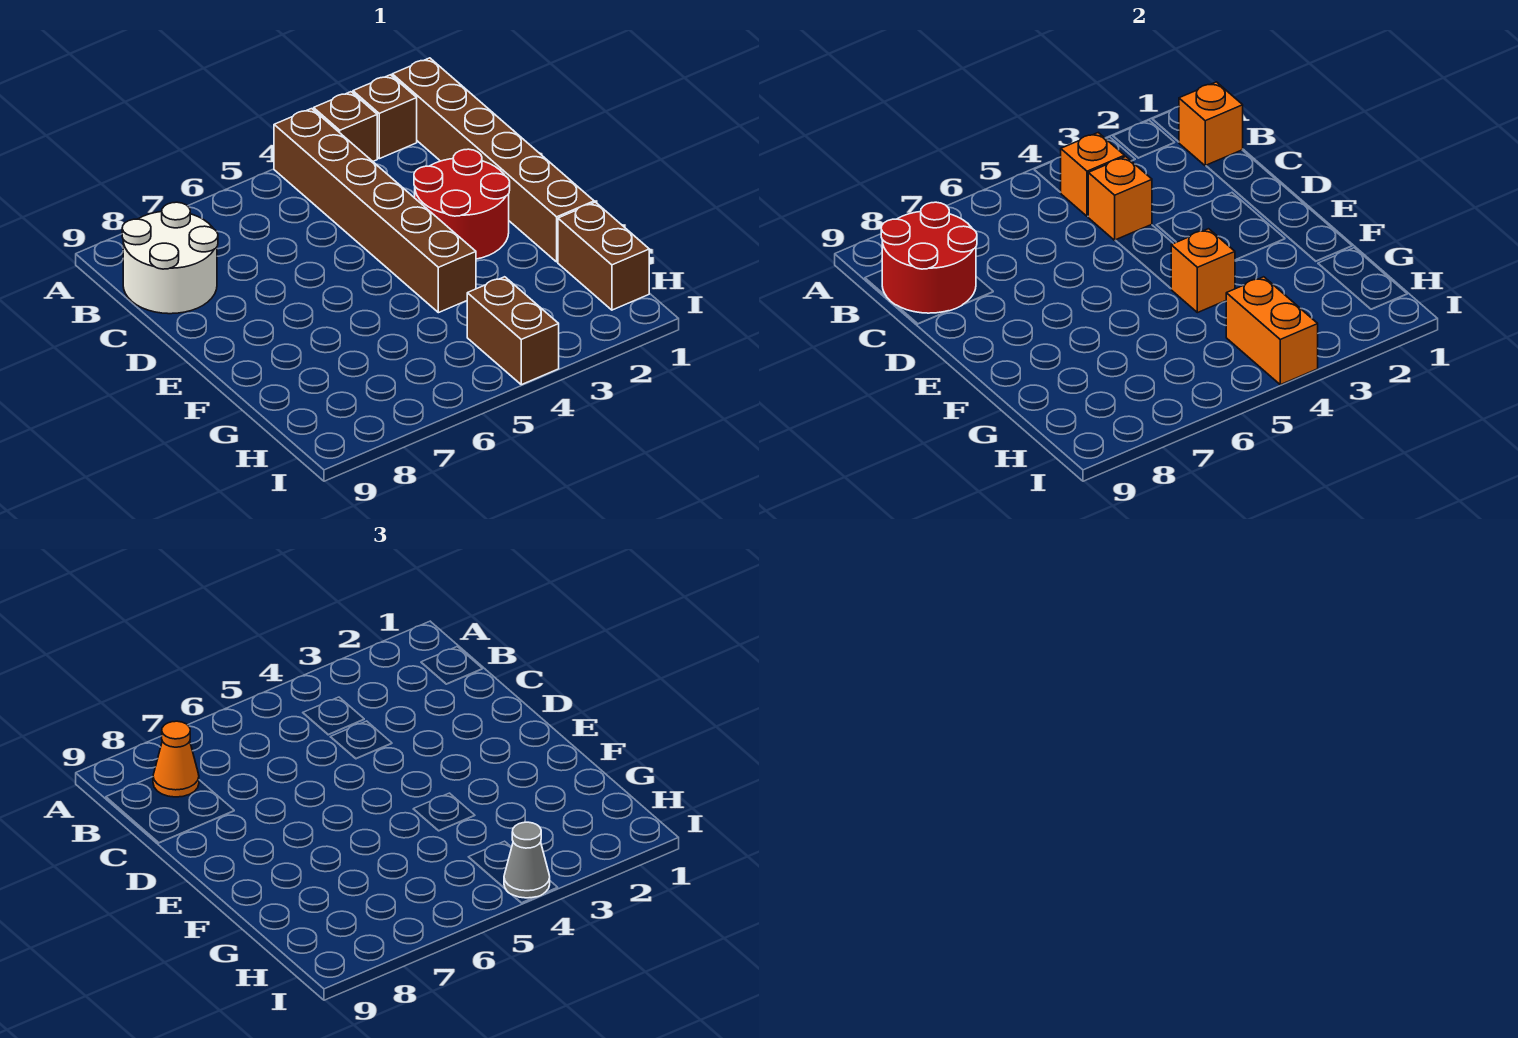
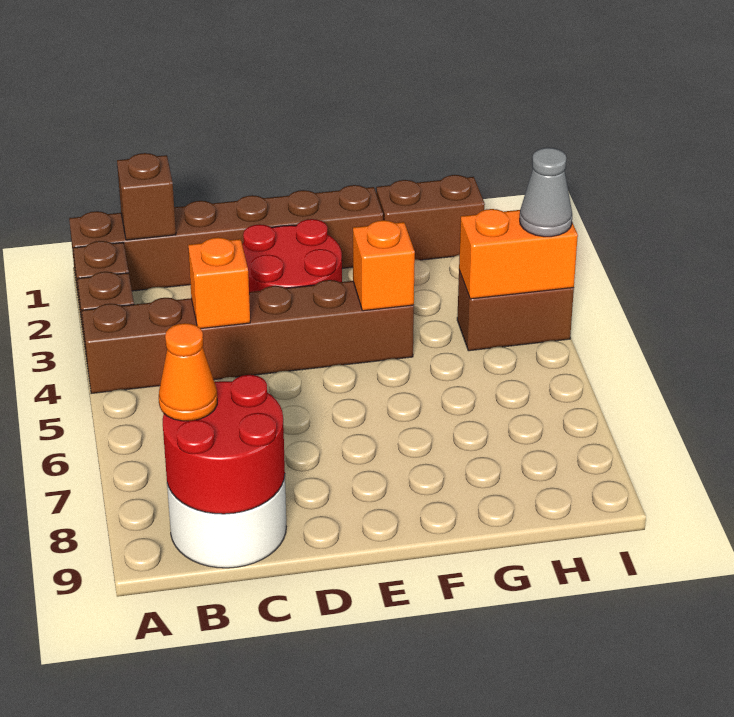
orange 1x1 brick [1179,82,1243,166] -> brown 1x1 brick [117,153,176,240]
orange 1x1 brick [1060,133,1125,216] -> none

